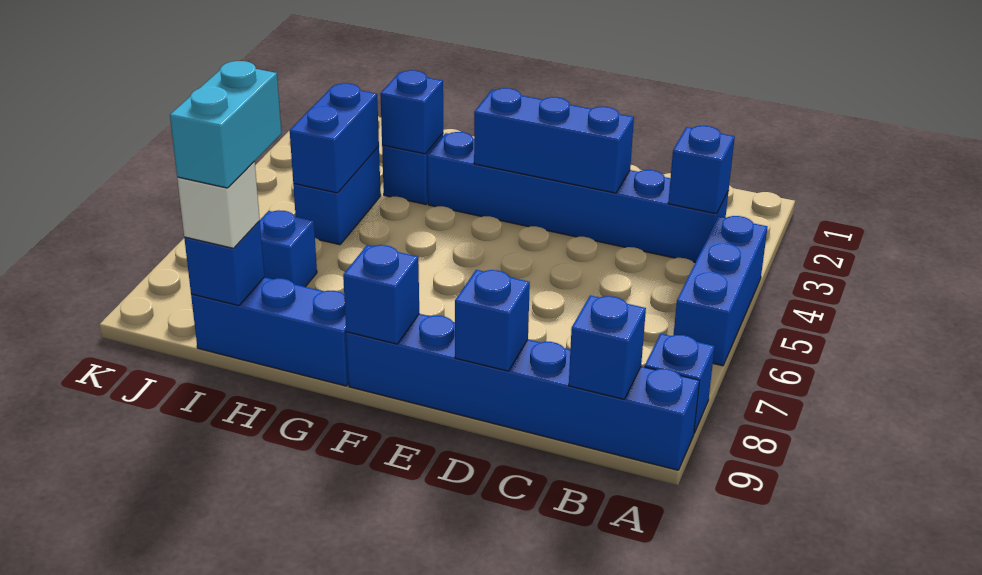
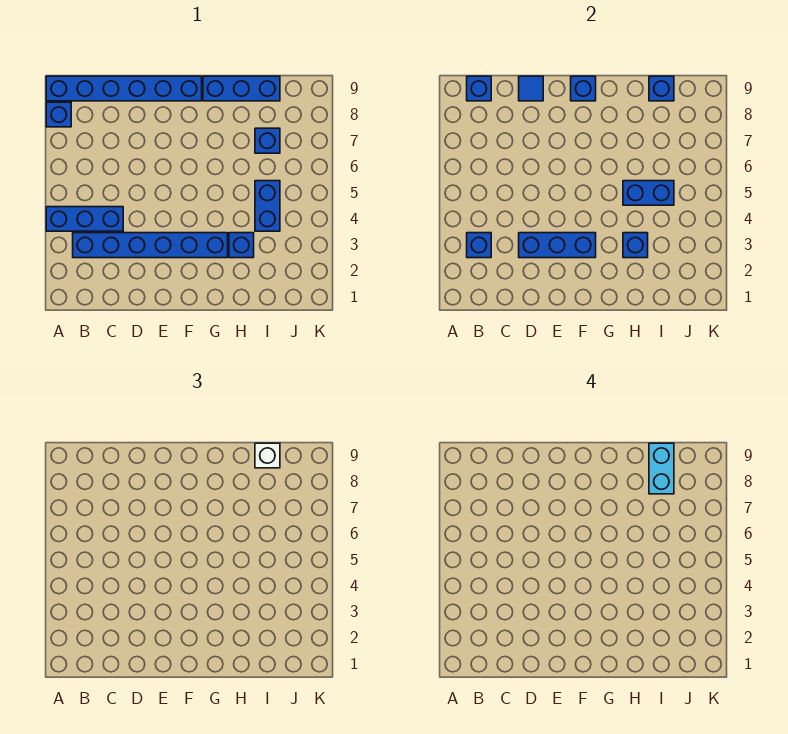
blue 1x3 brick [674,216,768,366] -> blue 1x3 brick turned to [46,207,123,231]
blue 1x1 brick [455,270,530,371] -> blue 1x1 tile [519,76,543,101]
blue 1x2 brick [290,83,379,193] -> blue 1x2 brick turned to [623,181,674,205]

